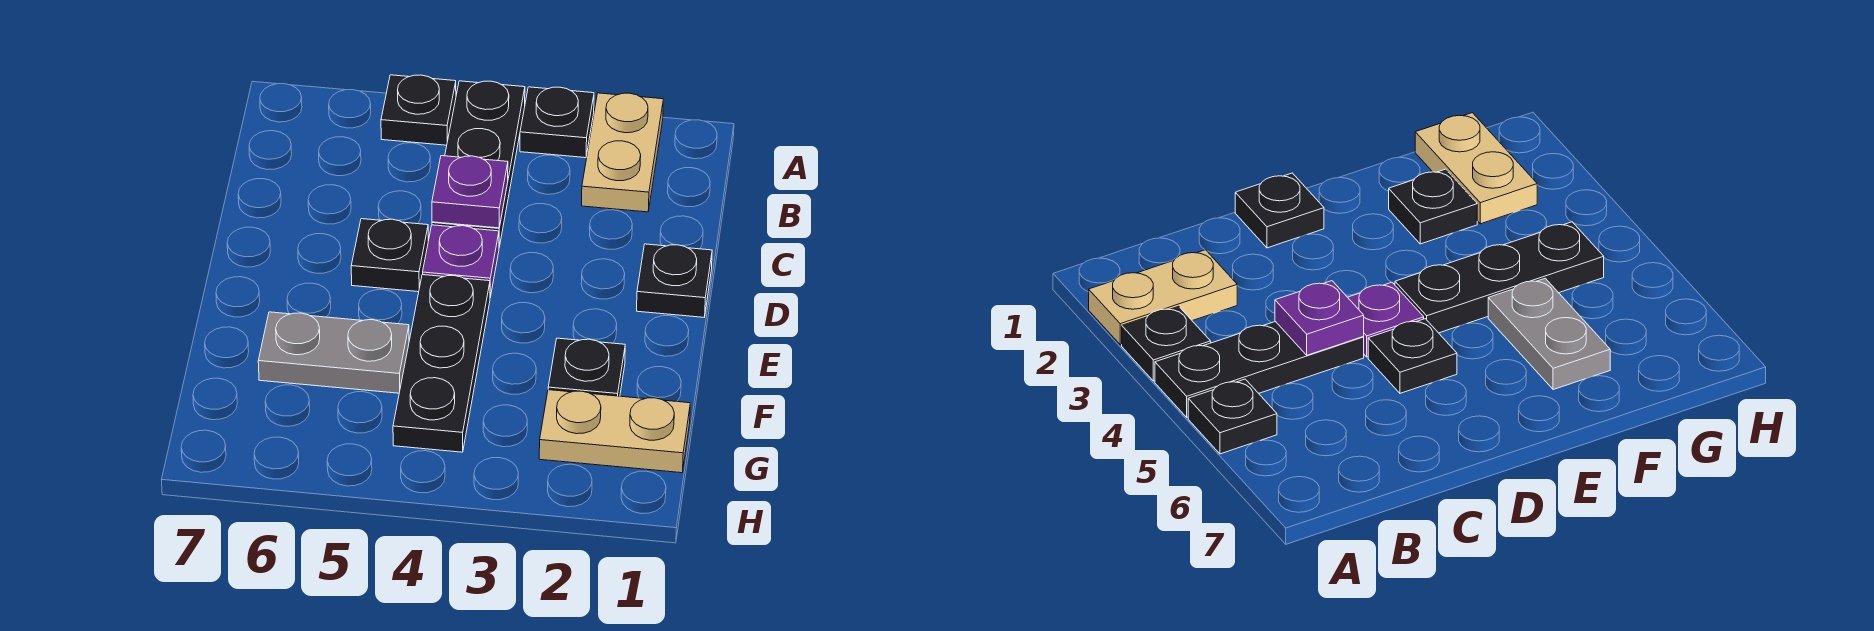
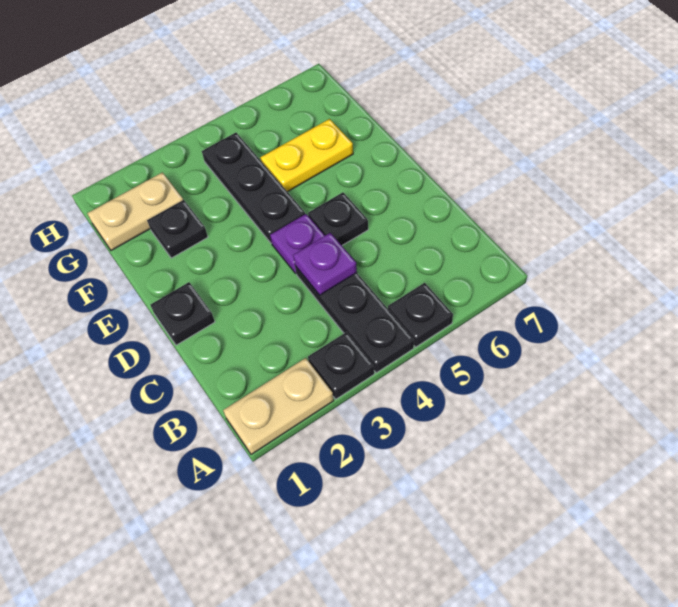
tan 1x2 plate [582,93,663,212] -> tan 1x2 plate turned to [223,358,334,455]
grey 1x2 plate [258,312,409,393] -> yellow 1x2 plate [260,119,353,192]

